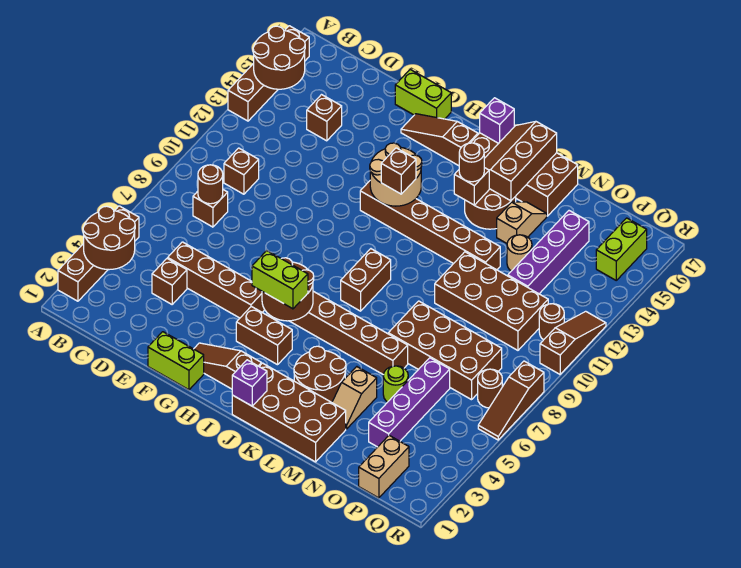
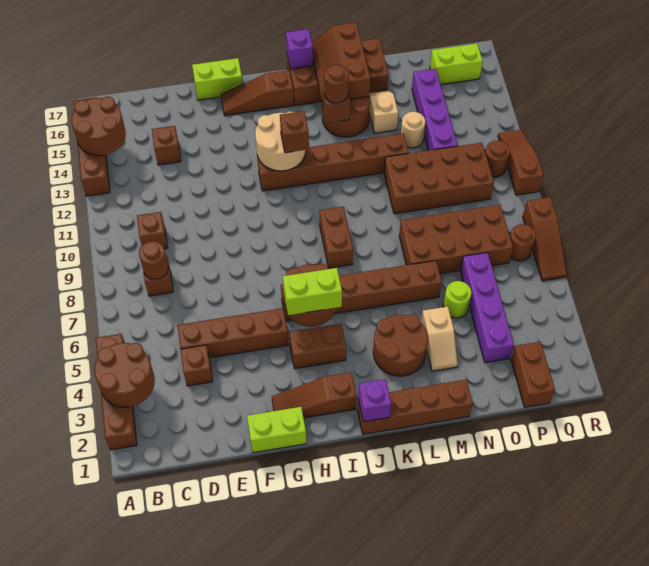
brown 2x4 brick [232,363,346,462] -> brown 1x4 brick [358,379,473,434]
tan 1x2 brick [359,435,409,498] -> brown 1x2 brick [511,342,555,407]
lime 1x2 brick [596,218,647,280] -> lime 1x2 brick turned to [430,44,483,84]

